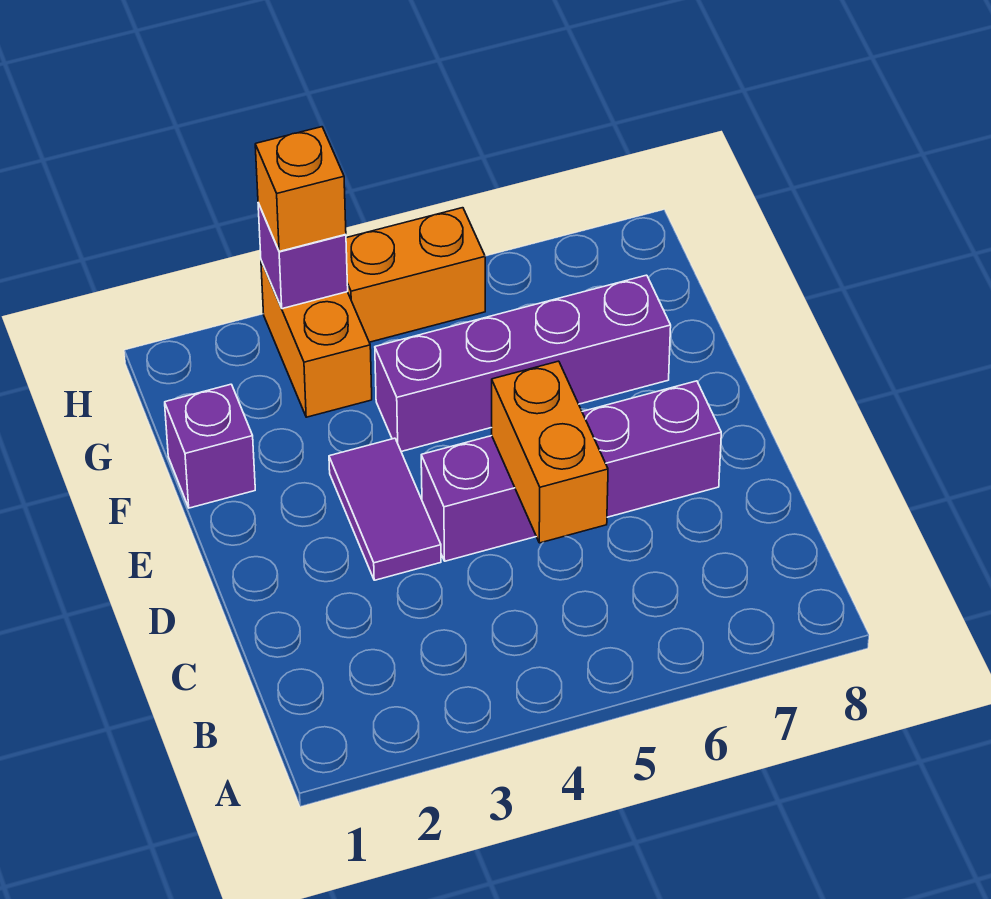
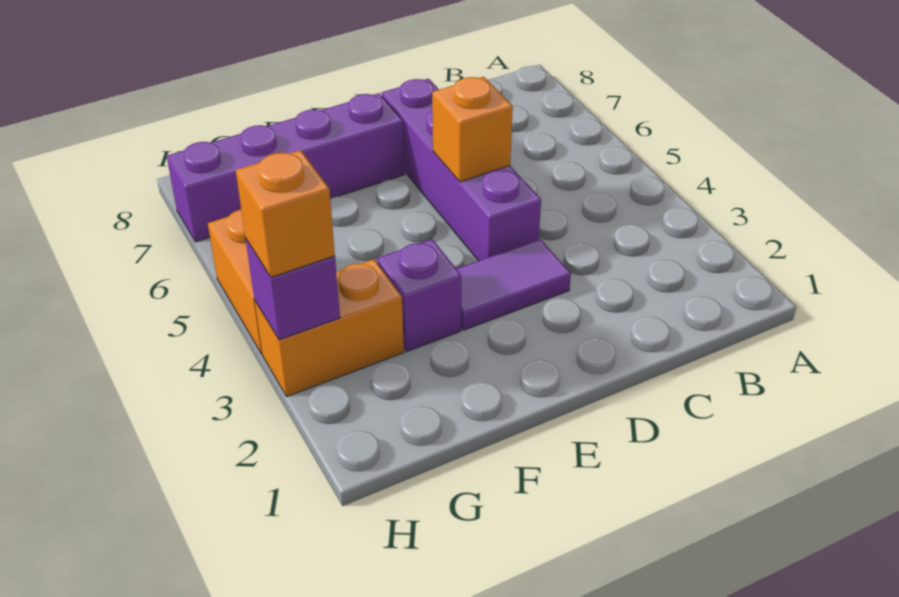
orange 1x2 brick [492,361,608,543] -> orange 1x1 brick [432,77,513,182]
purple 1x1 brick [165,384,255,508] -> purple 1x1 brick moved to [377,239,461,351]
purple 1x4 brick [375,275,671,452] -> purple 1x4 brick turned to [167,93,404,242]

